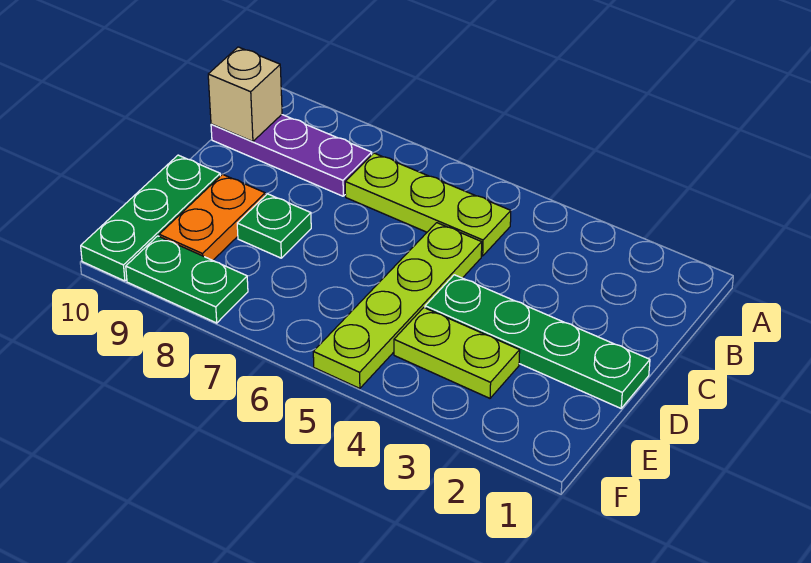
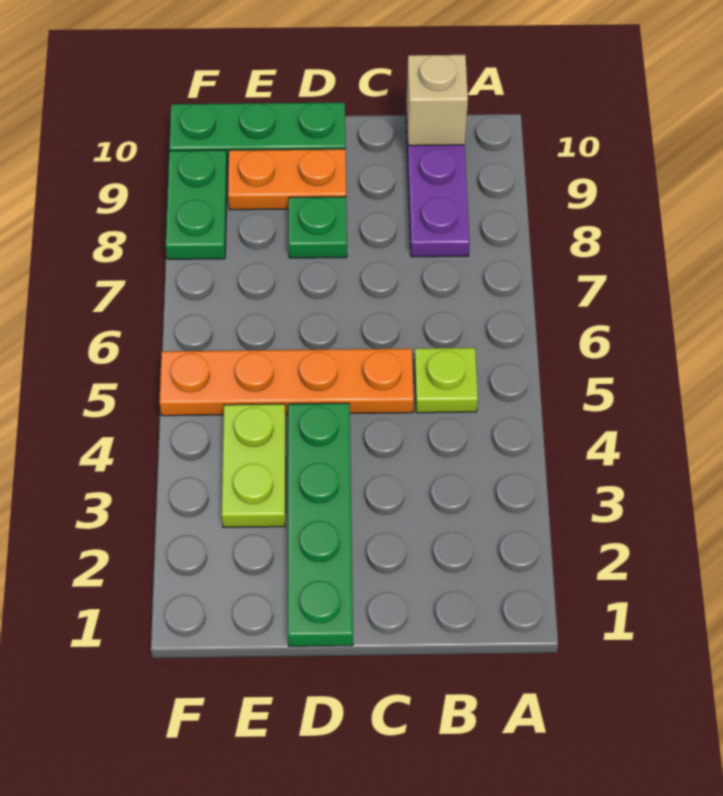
lime 1x3 plate [345,153,511,256] -> lime 1x1 plate [414,348,478,413]
lime 1x4 plate [313,223,482,388] -> orange 1x4 plate [159,348,414,416]

